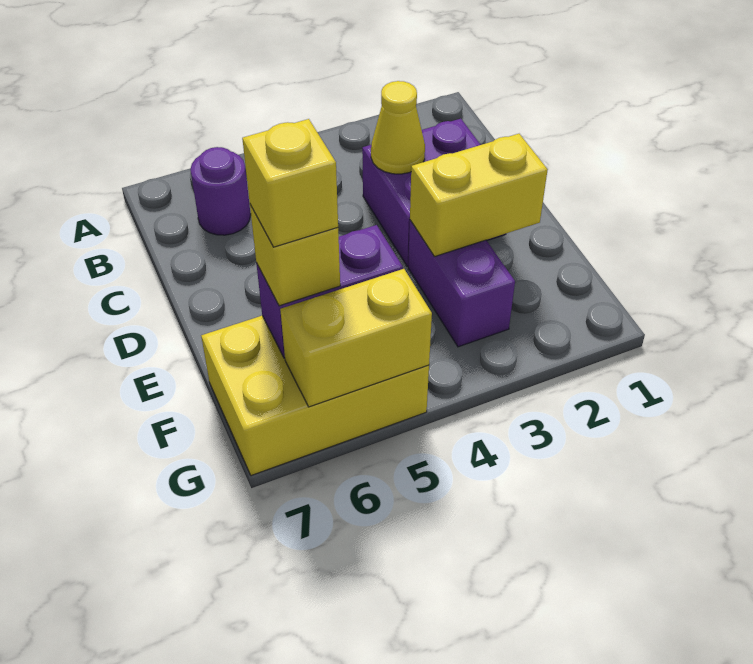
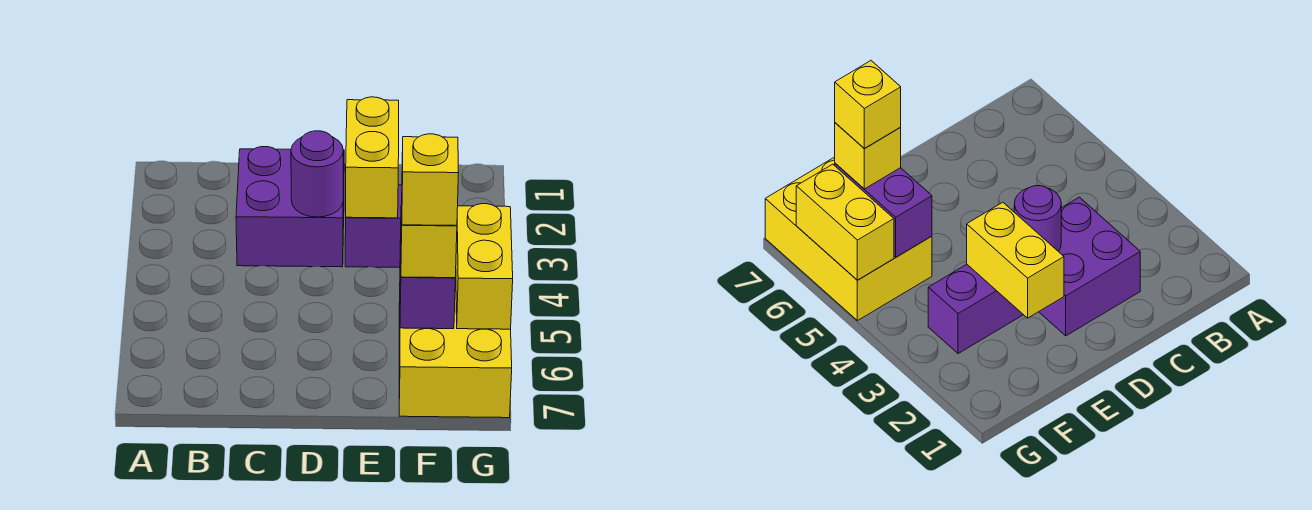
purple 1x1 round brick [190,147,251,235] -> purple 1x1 round brick moved to [291,131,343,217]
yellow 1x1 cone [371,81,425,174] -> none

